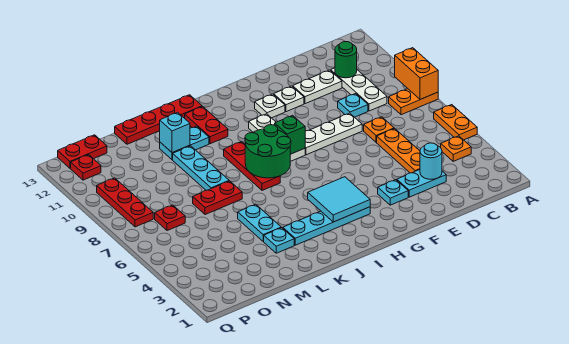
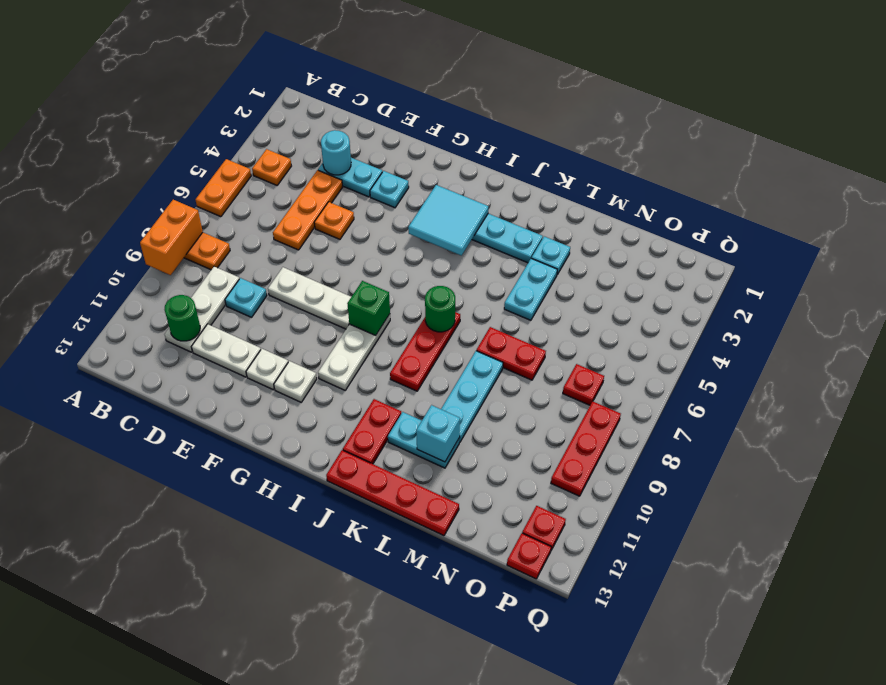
orange 1x1 plate [364,117,394,142] -> orange 1x1 plate moved to [314,202,354,239]
green 2x2 round brick [245,125,291,178] -> green 1x1 round brick [425,286,455,332]
red 1x2 plate [58,135,107,168] -> red 1x1 plate [507,533,551,579]

